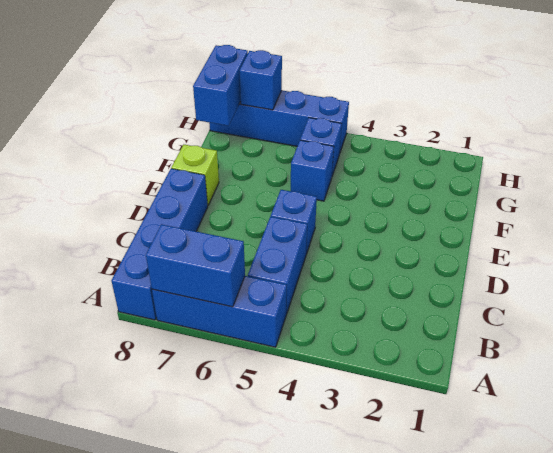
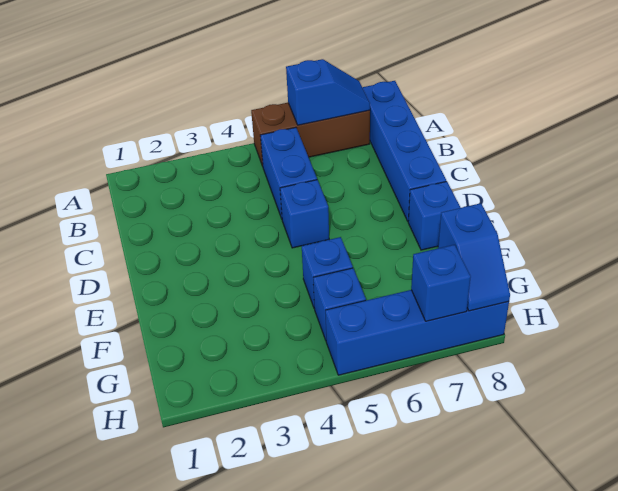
blue 1x3 brick [152,276,287,347] -> brown 1x3 brick [251,103,370,166]
blue 1x2 brick [146,224,245,307] -> blue 1x2 slope [286,59,370,125]
lime 1x1 brick [171,145,219,205] -> blue 1x1 brick [408,181,461,250]
blue 1x2 brick [193,45,248,126] -> blue 1x2 slope [438,203,510,311]

